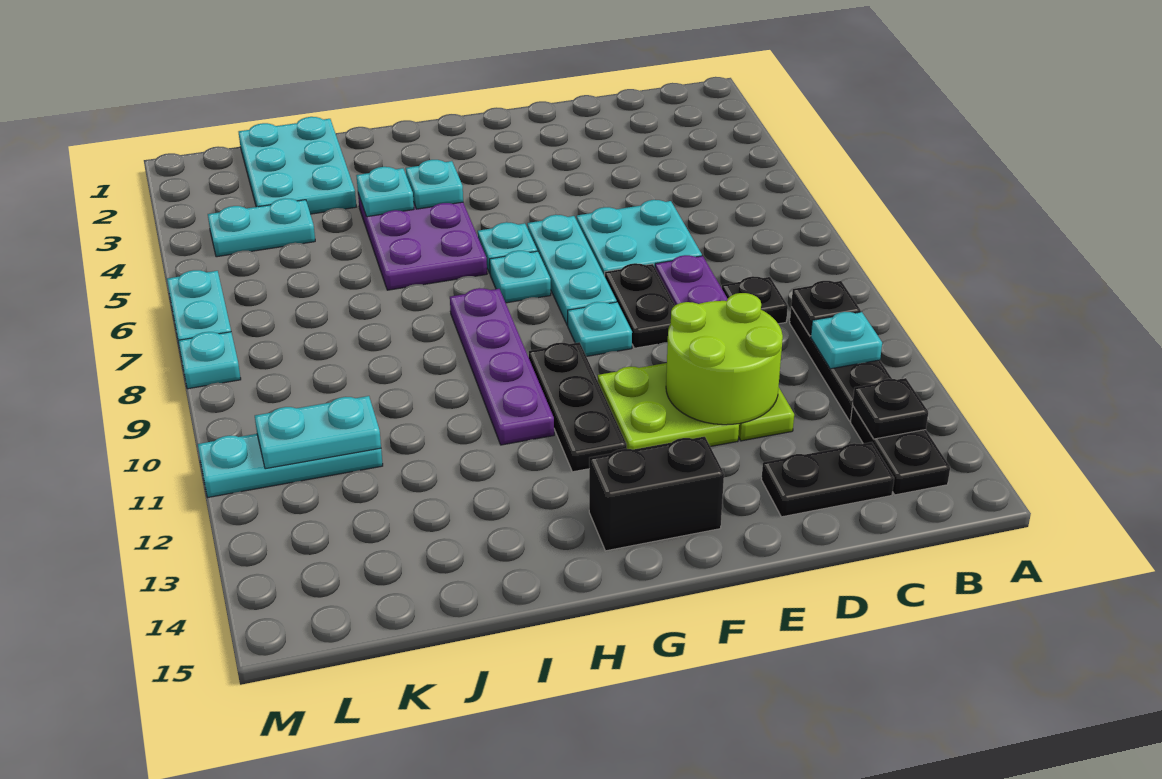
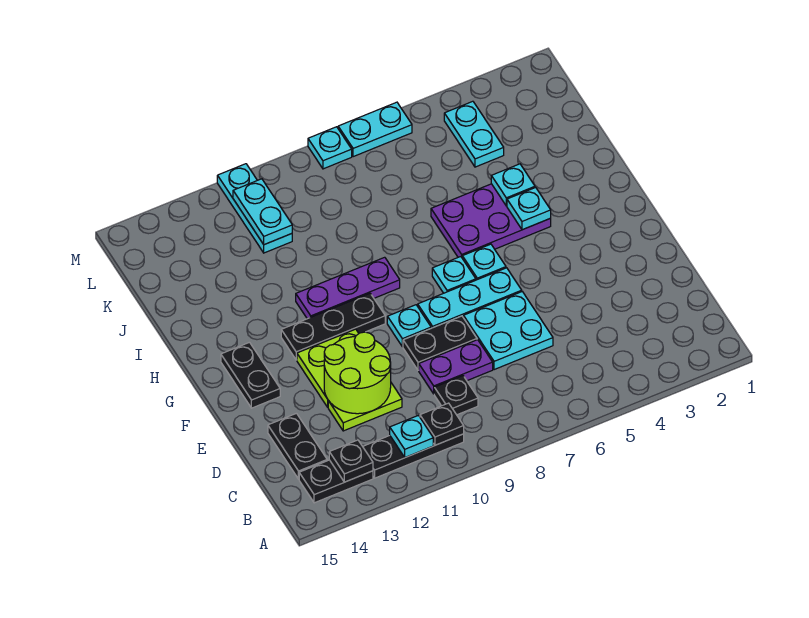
black 1x2 brick [589,437,724,551] -> black 1x2 plate [221,342,280,408]
purple 1x4 plate [450,288,554,445] -> purple 1x3 plate [296,257,400,319]
cyan 2x3 plate [239,117,356,214] -> none

